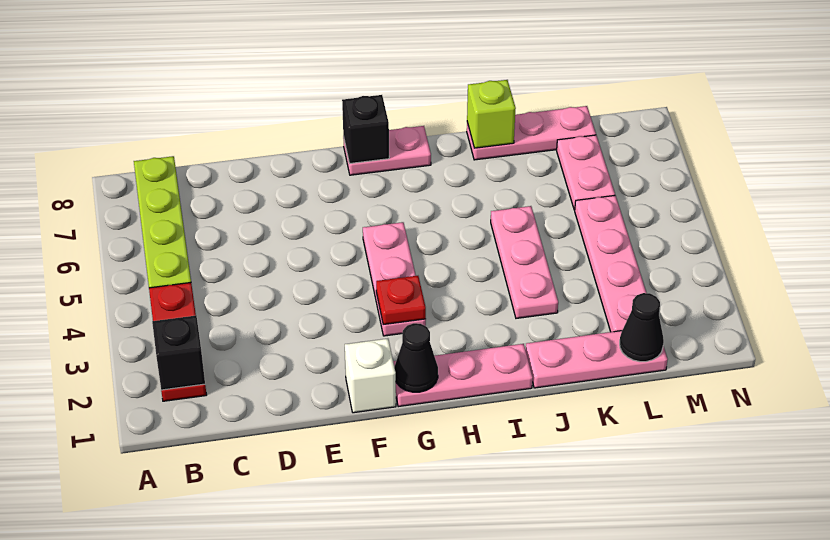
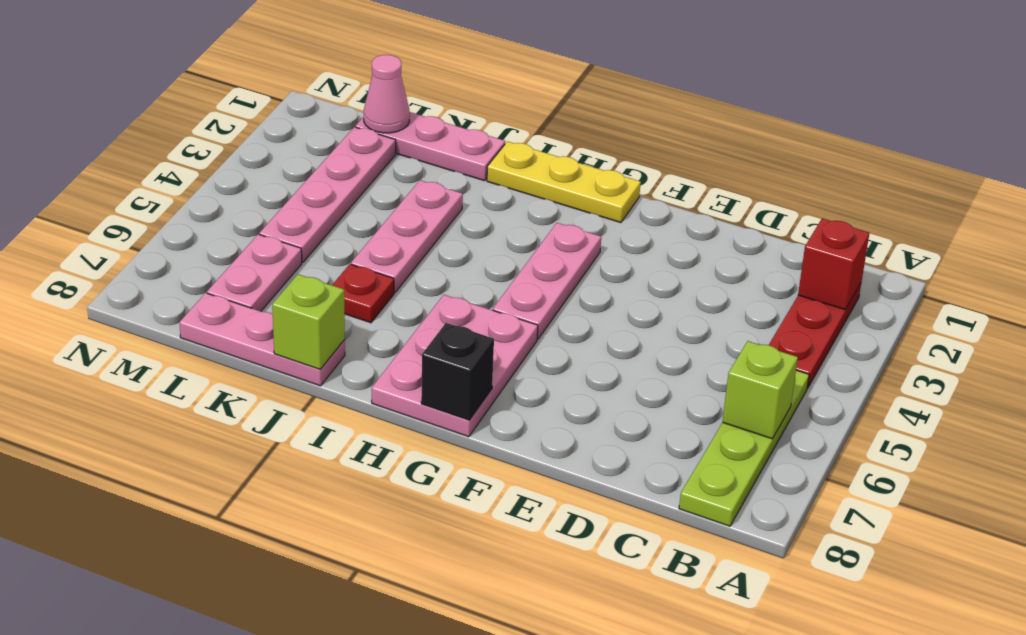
black 1x1 brick [152,316,205,390] -> red 1x1 brick [798,219,869,310]
none -> lime 1x1 brick [722,341,798,439]
white 1x1 brick [345,339,396,413] -> none
pink 1x3 plate [393,344,533,407] -> yellow 1x3 plate [487,142,641,223]
black 1x1 cone [394,323,438,392] -> none
red 1x1 plate [376,276,426,324] -> red 1x1 plate moved to [333,264,394,323]
pink 1x2 plate [343,126,431,175] -> pink 2x3 plate [372,295,538,437]
black 1x1 cone [620,293,664,362] -> pink 1x1 cone [364,55,410,133]

